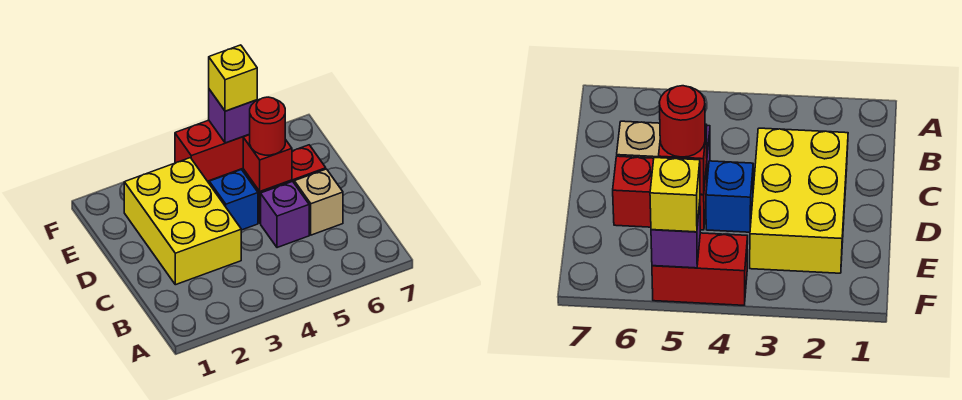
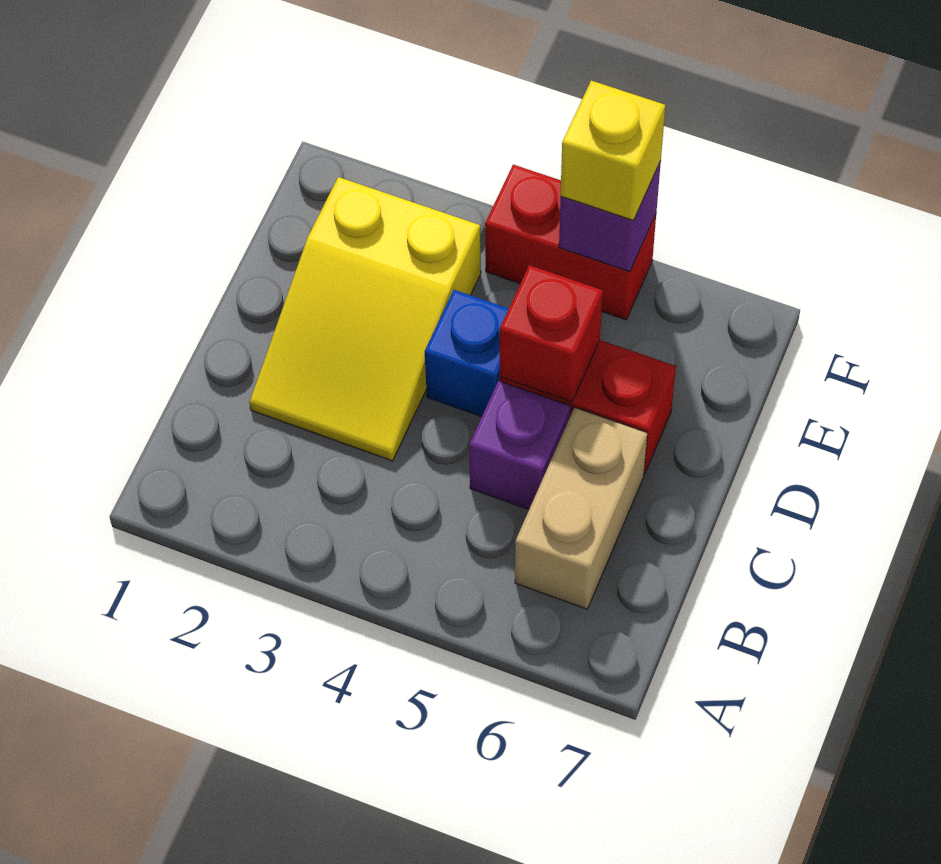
yellow 2x3 brick [124,158,241,285] -> yellow 2x3 slope [249,177,481,461]
tan 1x1 brick [294,169,343,235] -> tan 1x2 brick [515,407,647,609]
red 1x1 round brick [249,97,285,155] -> none

